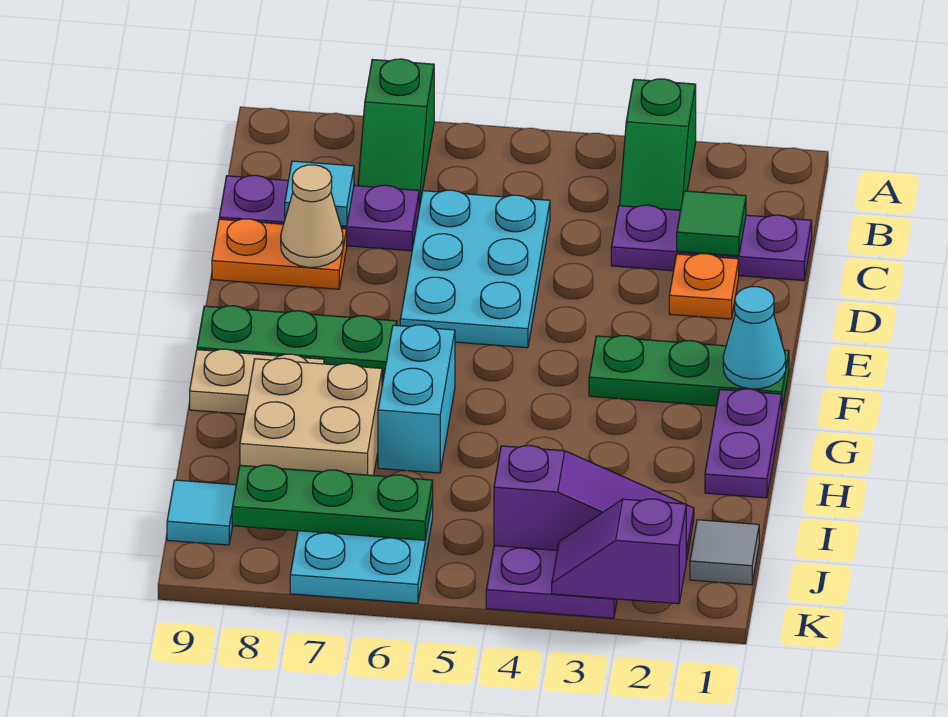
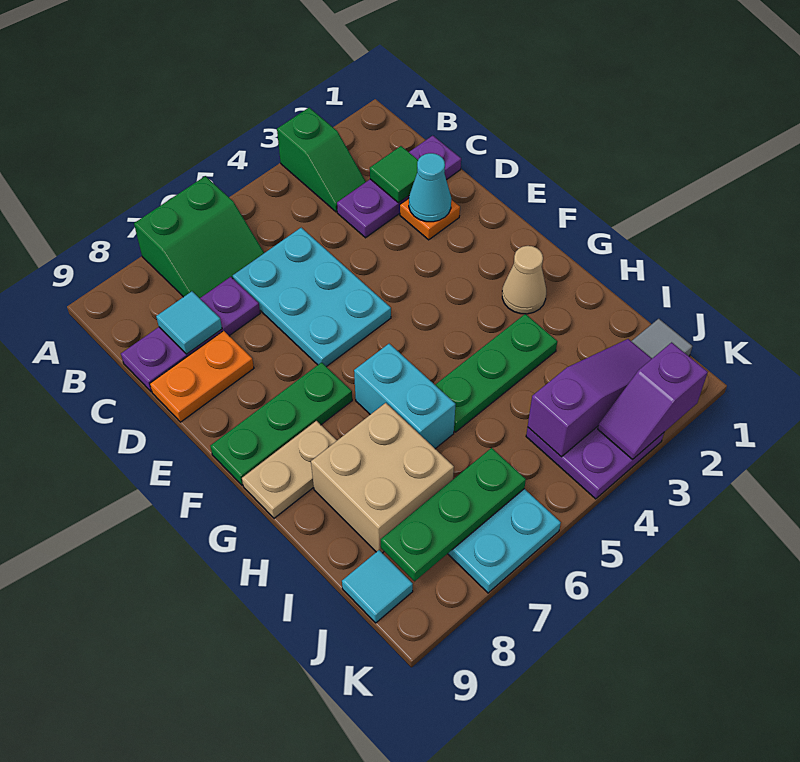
green 1x2 slope [358,59,434,207] -> green 2x2 slope [134,176,264,298]
tan 1x1 cone [281,165,343,267] -> tan 1x1 cone moved to [502,246,546,314]
green 1x3 plate [589,336,789,408] -> green 1x3 plate moved to [435,314,557,432]
cyan 1x1 cone [723,287,786,389] -> cyan 1x1 cone moved to [409,153,451,222]
purple 1x2 plate [705,389,782,498] -> none

